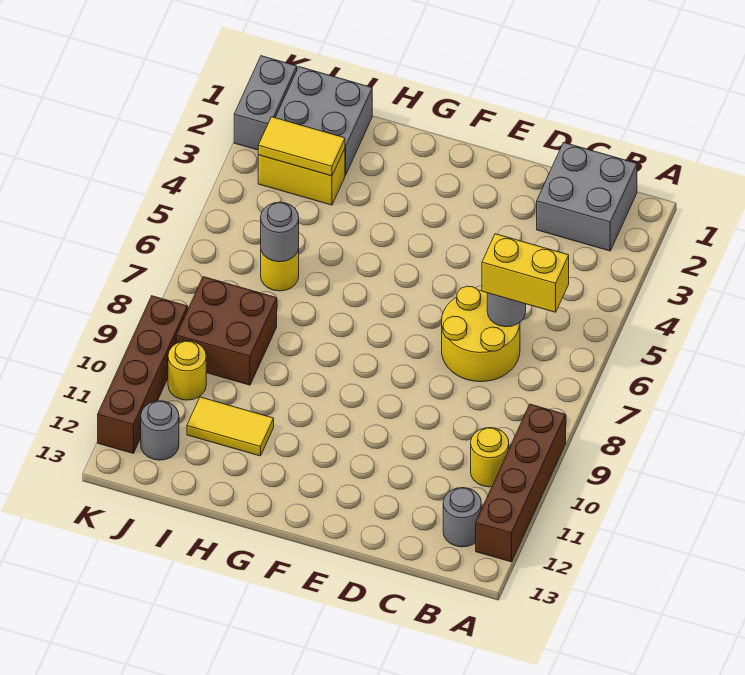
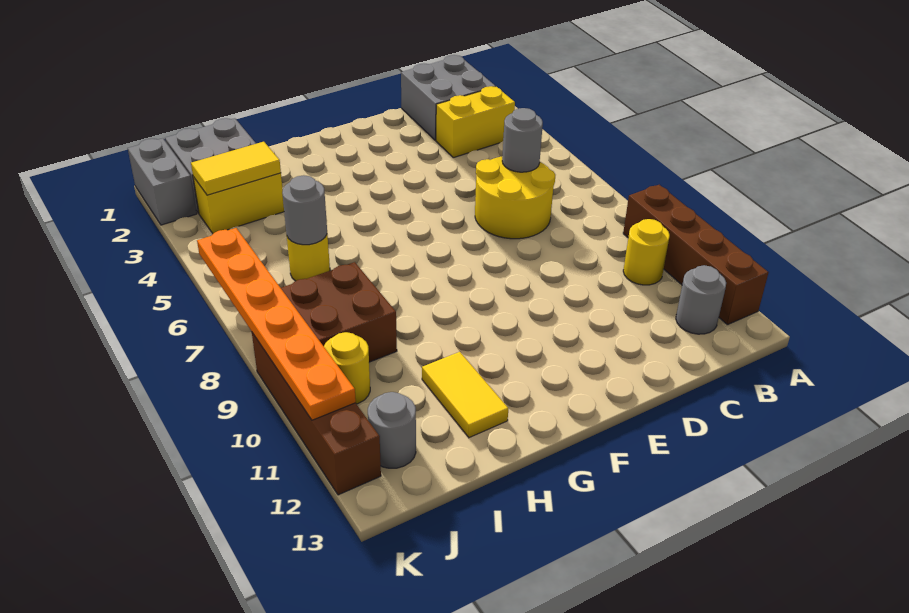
yellow 1x2 brick [482,234,569,312] -> yellow 1x2 brick moved to [436,86,515,158]
yellow 1x2 tile [187,397,274,456] -> yellow 1x2 tile turned to [422,352,508,438]
none -> orange 1x6 plate [197,228,356,420]

